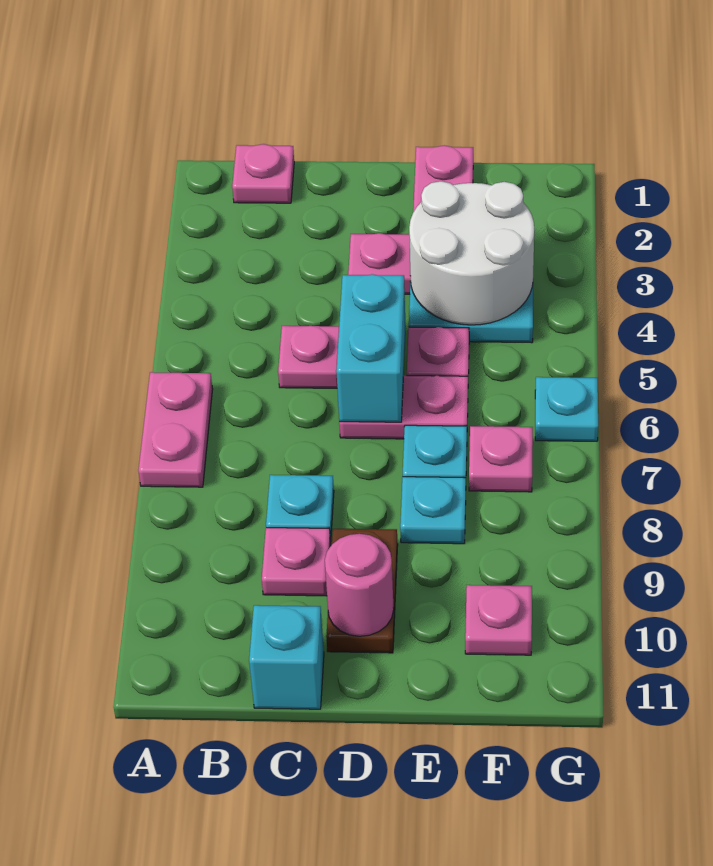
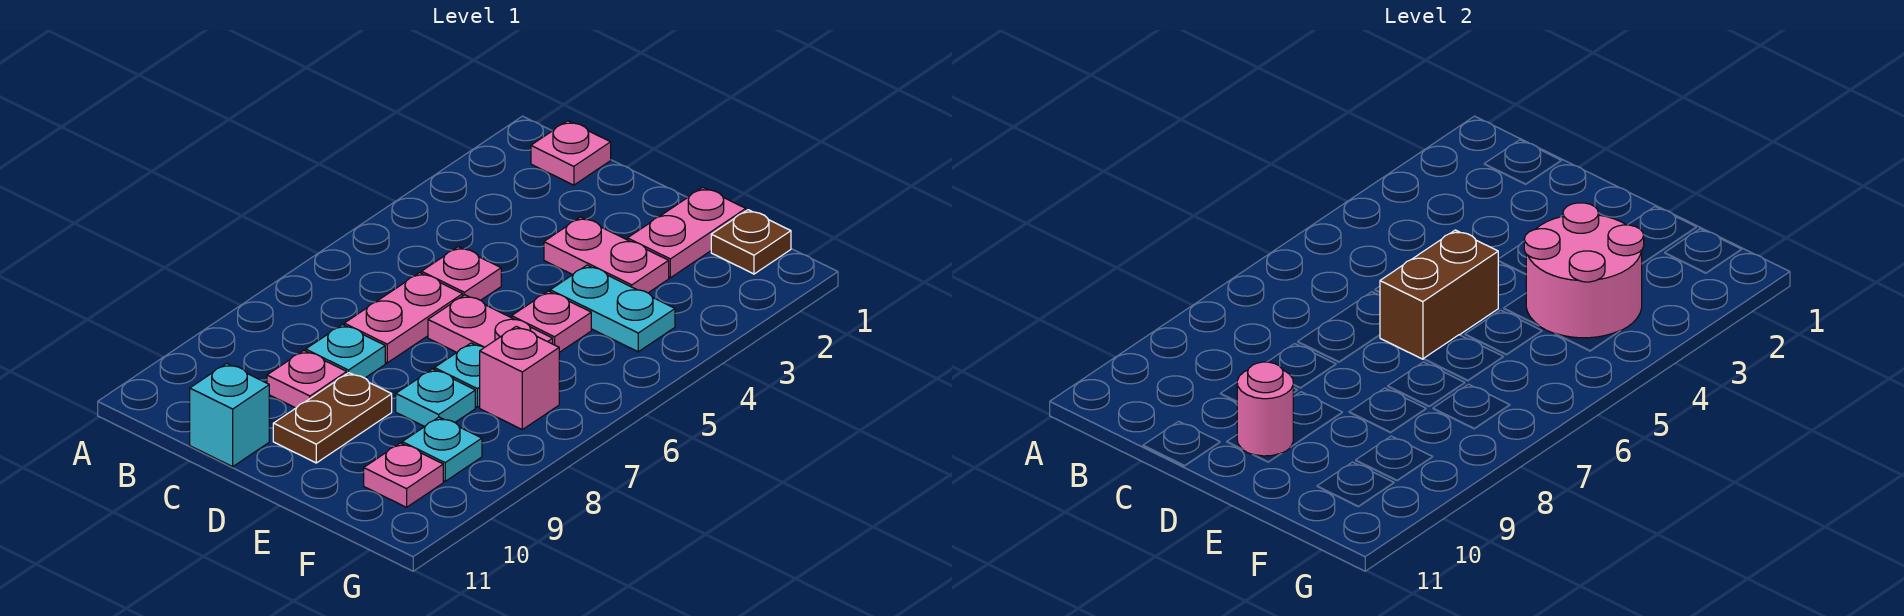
pink 1x2 plate [138,372,213,487] -> pink 1x2 plate moved to [344,273,463,363]
cyan 1x2 brick [336,274,406,422] -> brown 1x2 brick [1380,230,1498,359]
white 2x2 round brick [409,181,534,325] -> pink 2x2 round brick [1524,203,1644,338]
none -> brown 1x1 plate [711,210,791,274]
pink 1x1 plate [469,426,533,492] -> pink 1x1 brick [480,326,559,430]
cyan 1x1 plate [535,377,598,441] -> cyan 1x1 plate moved to [402,417,482,481]

